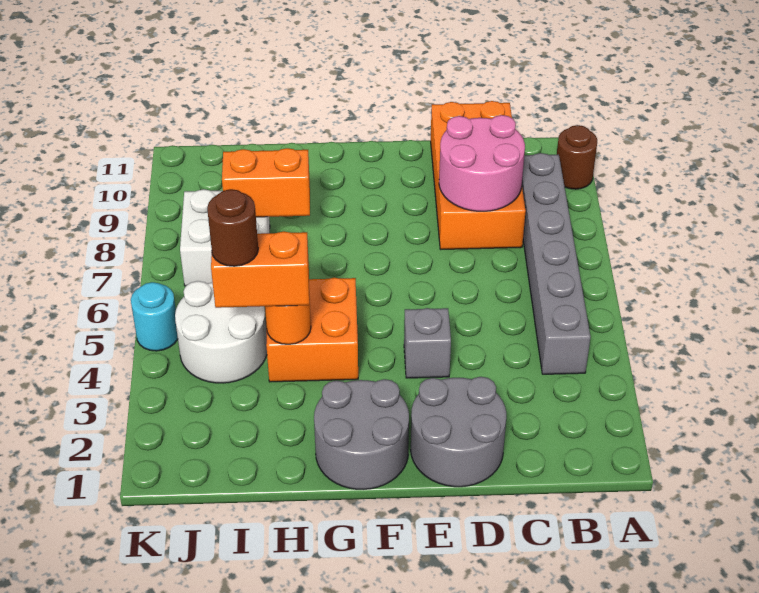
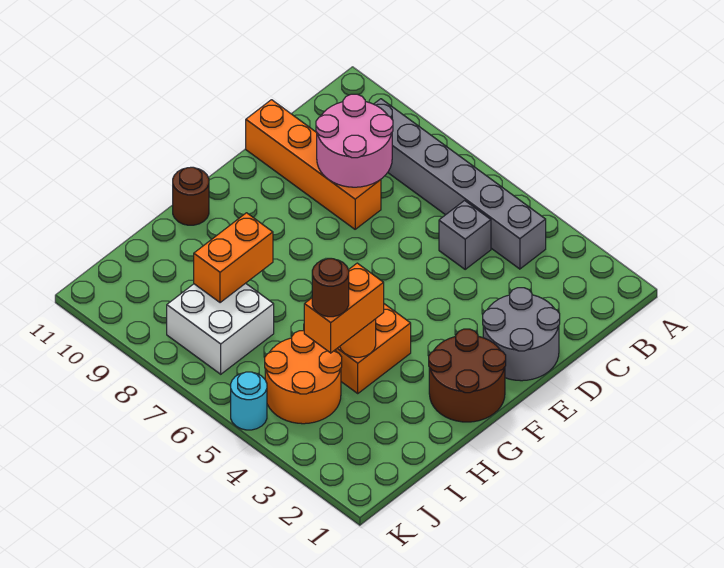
brown 1x1 round brick [557,125,597,189] -> brown 1x1 round brick moved to [173,167,209,225]
orange 2x4 brick [431,101,526,249] -> orange 1x4 brick [246,100,381,229]
grey 1x1 brick [404,308,451,378] -> grey 1x1 brick moved to [439,201,491,269]
grey 2x2 round brick [314,379,409,490] -> brown 2x2 round brick [429,329,506,422]
white 2x2 round brick [175,281,267,383] -> orange 2x2 round brick [265,331,342,424]

